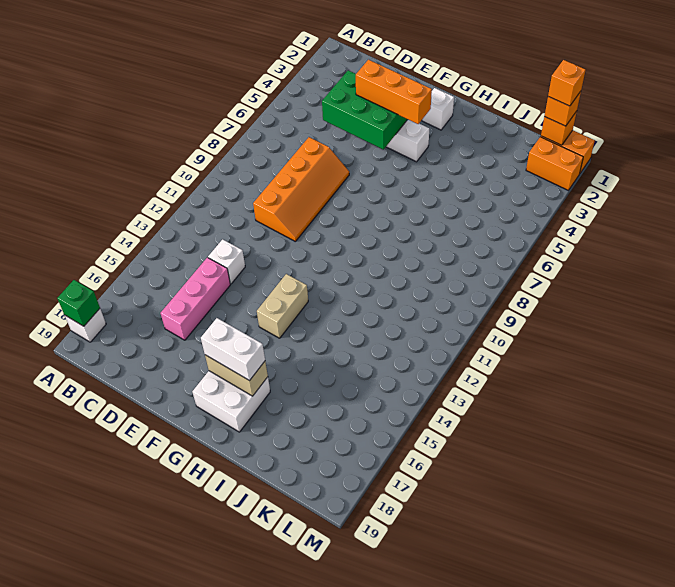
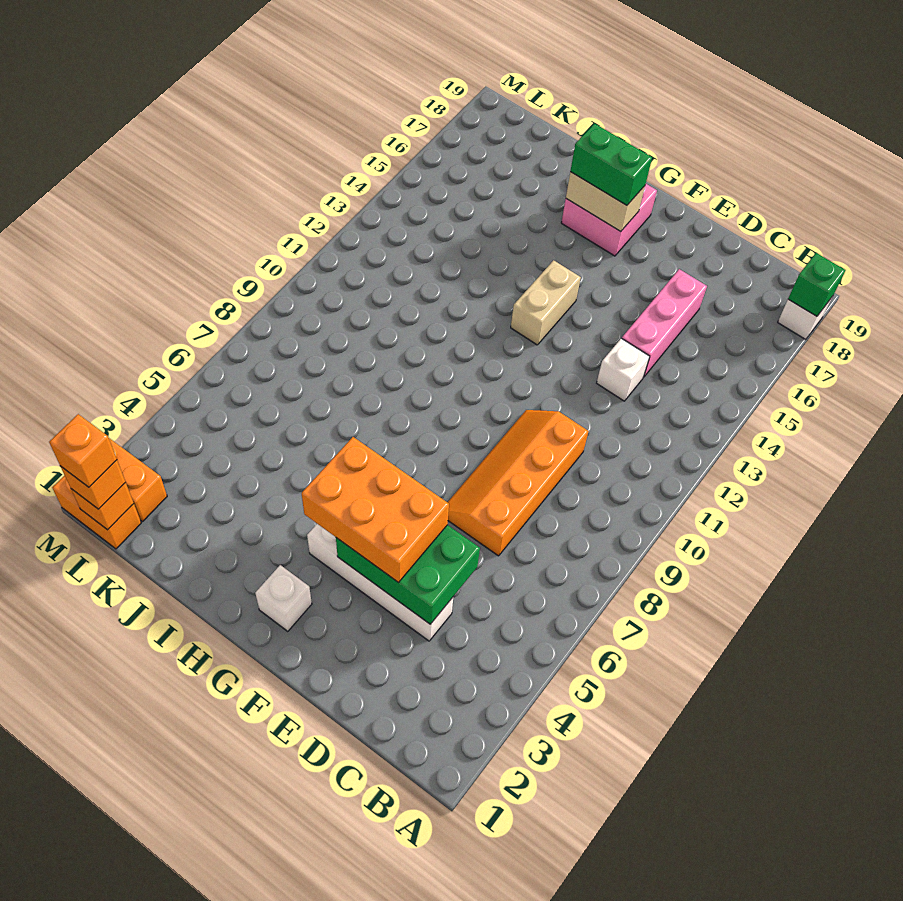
orange 1x3 brick [356,60,432,124] -> orange 2x3 brick [302,437,449,583]
white 2x2 brick [193,371,270,432] -> pink 2x2 brick [561,184,657,256]
white 1x2 brick [201,318,265,381] -> green 1x2 brick [570,124,652,205]

